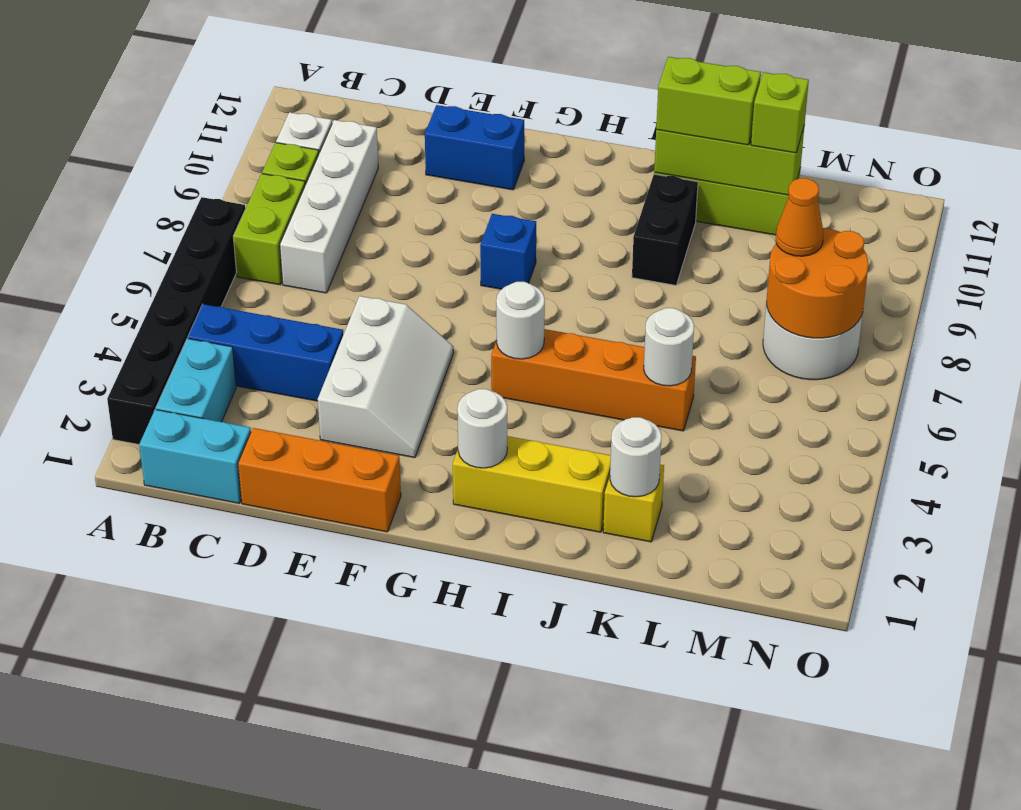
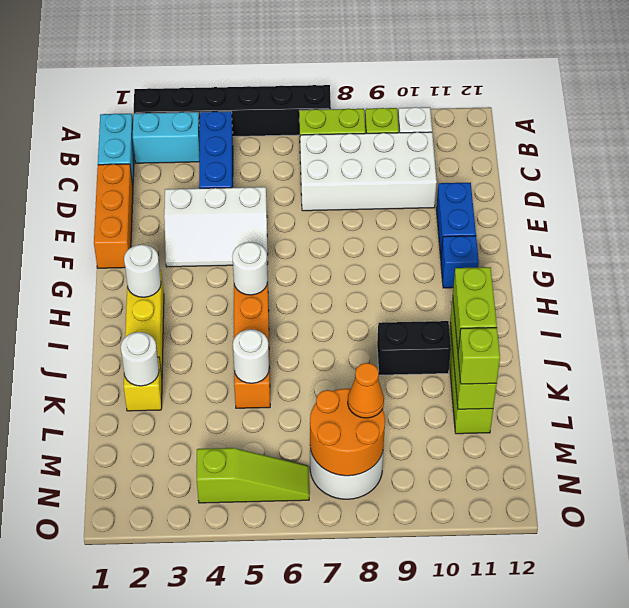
white 1x4 brick [280,120,378,293] -> white 2x4 brick [300,132,437,211]
blue 1x1 brick [480,214,536,289] -> blue 1x1 brick moved to [441,236,479,288]
none -> lime 1x3 slope [197,448,309,503]

